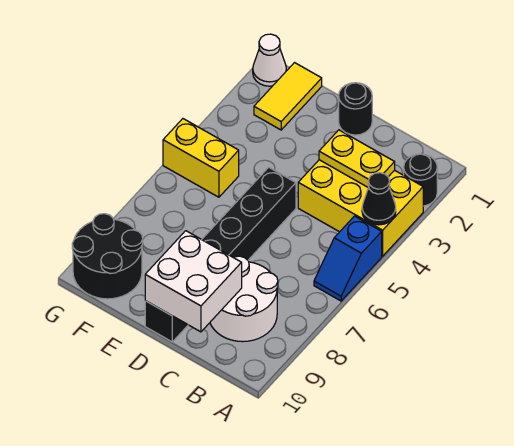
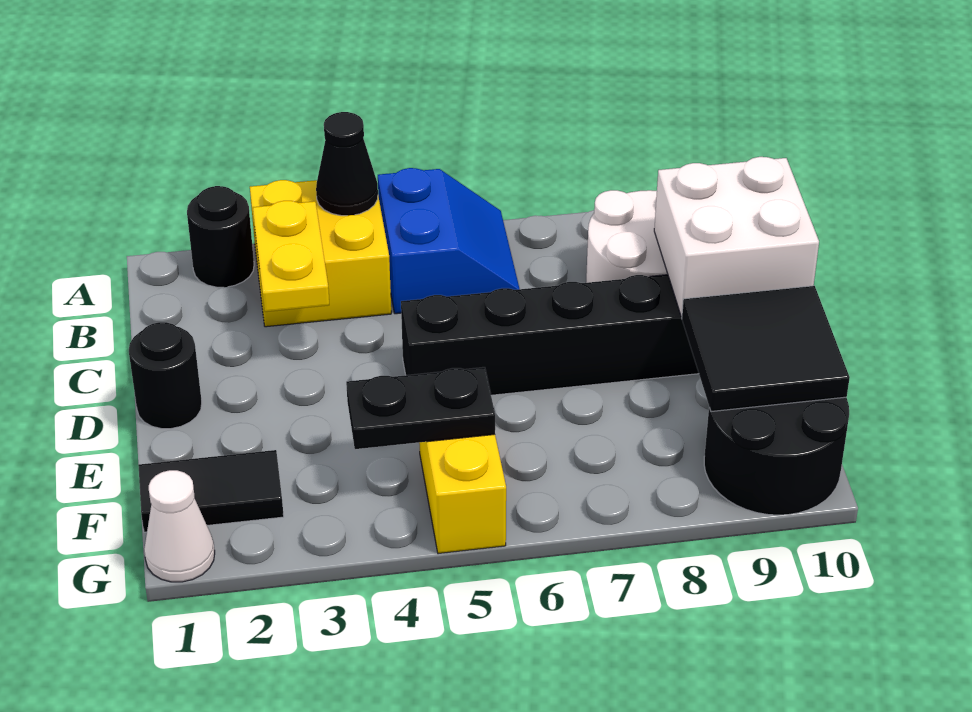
yellow 2x3 brick [298,160,423,256] -> yellow 2x2 brick [250,180,391,327]
blue 1x2 slope [314,216,382,301] -> blue 2x2 slope [378,168,520,314]
none -> black 2x2 tile [682,286,850,412]
yellow 1x2 tile [254,63,322,130] -> black 1x2 tile [138,450,284,532]
none -> black 1x2 plate [346,367,495,449]

